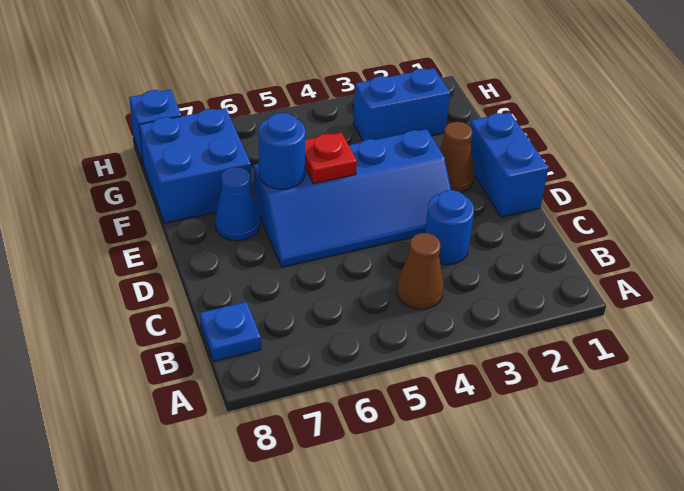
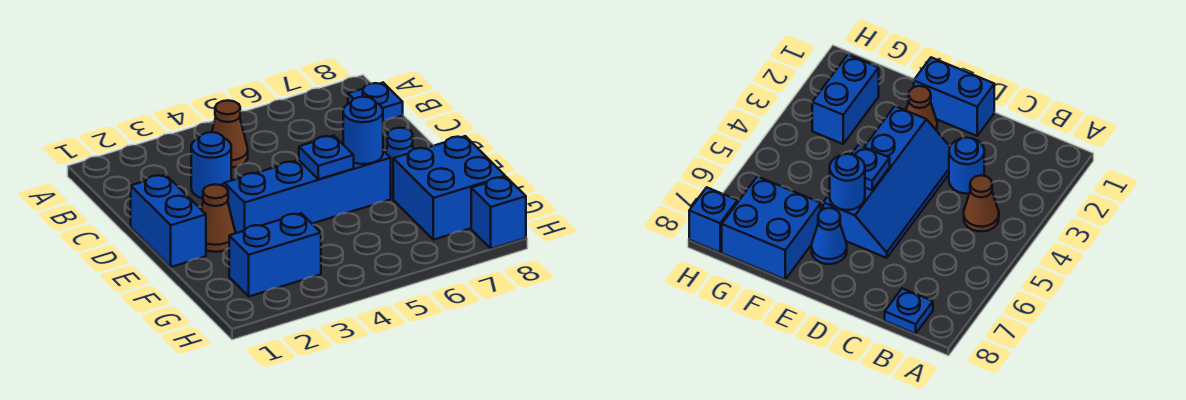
red 1x1 plate [305,132,357,184] -> blue 1x1 plate [299,136,354,179]

